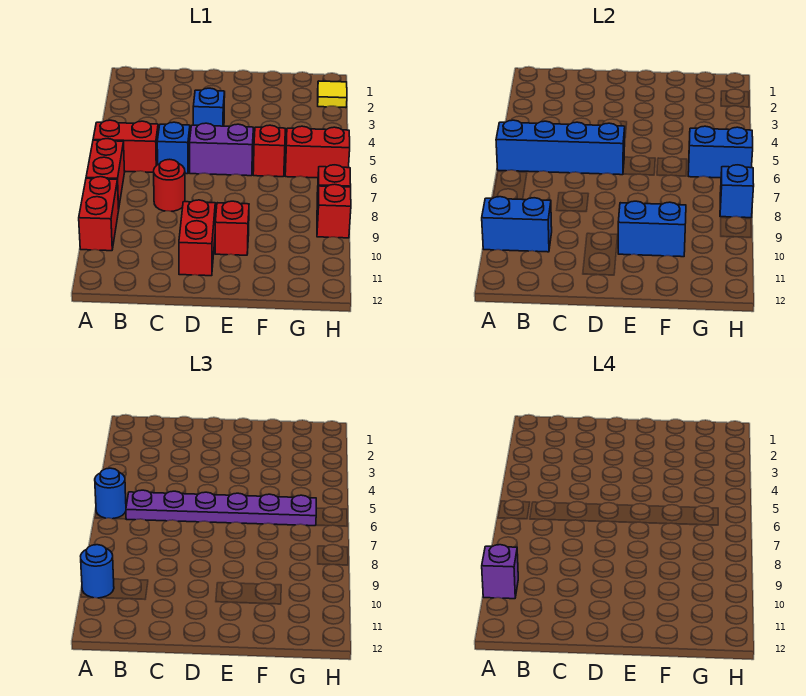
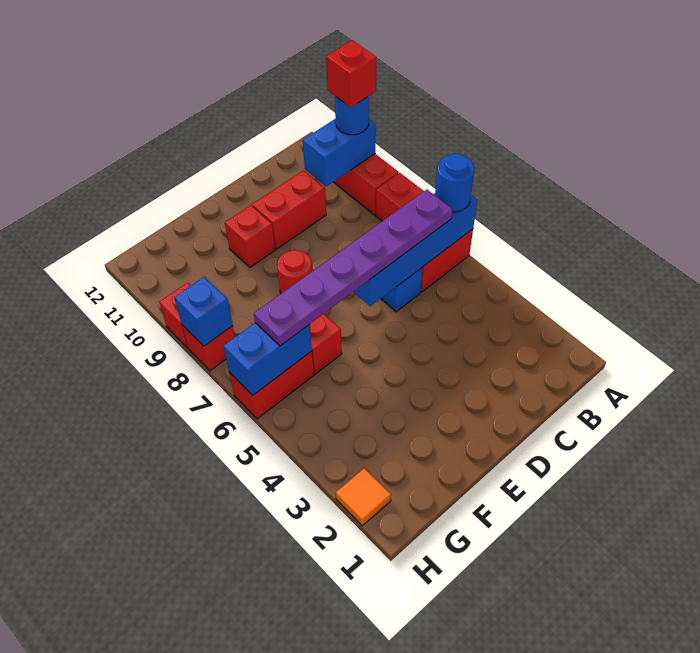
purple 1x1 brick [482,545,518,599] -> red 1x1 brick [326,40,377,107]
red 1x1 round brick [154,159,185,211] -> red 1x1 round brick moved to [277,250,312,293]
blue 1x1 brick [193,88,225,126] -> none
purple 1x2 brick [190,123,253,176] -> none
red 1x2 brick [179,200,215,276] -> red 1x2 brick turned to [252,170,326,249]
blue 1x2 brick [618,201,686,257] -> none
yellow 1x1 tile [318,81,347,108] -> orange 1x1 tile [336,468,391,526]

